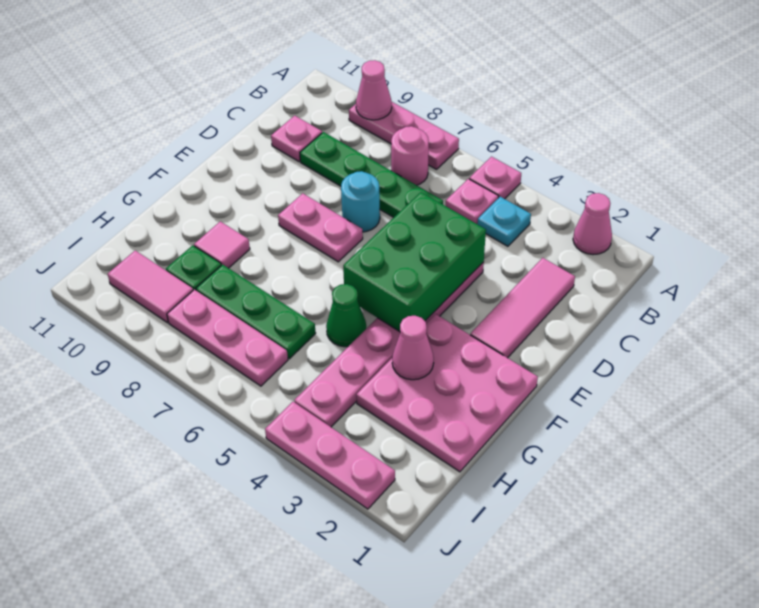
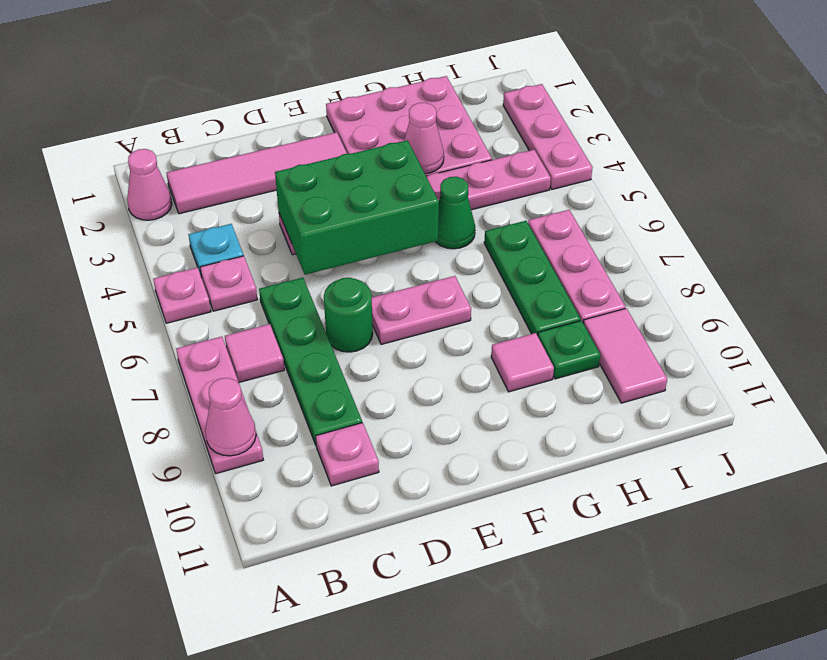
pink 1x1 round brick [391,126,429,185] -> pink 1x1 tile [225,324,284,382]
pink 1x3 tile [470,258,575,358] -> pink 1x4 tile [167,132,347,214]
cyan 1x1 round brick [341,171,380,232] -> green 1x1 round brick [324,278,373,352]
pink 1x2 plate [278,193,363,262] -> pink 1x2 plate turned to [372,276,471,344]

